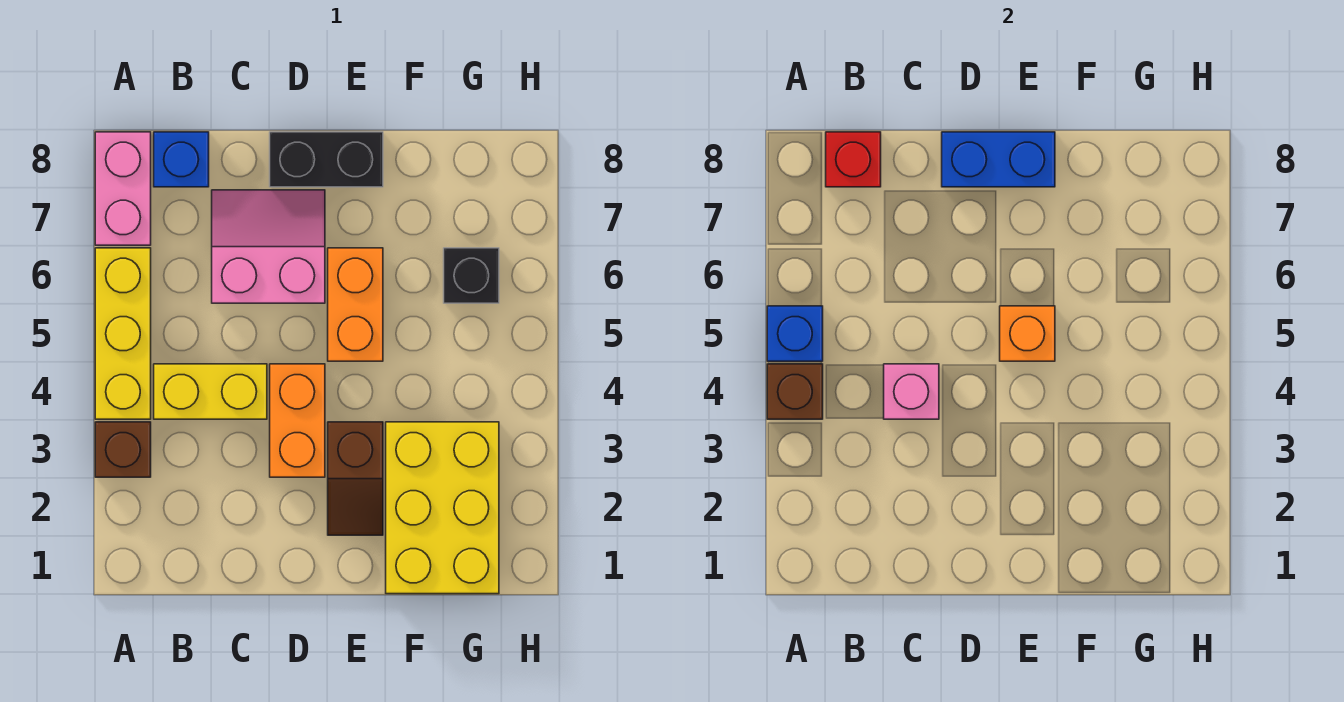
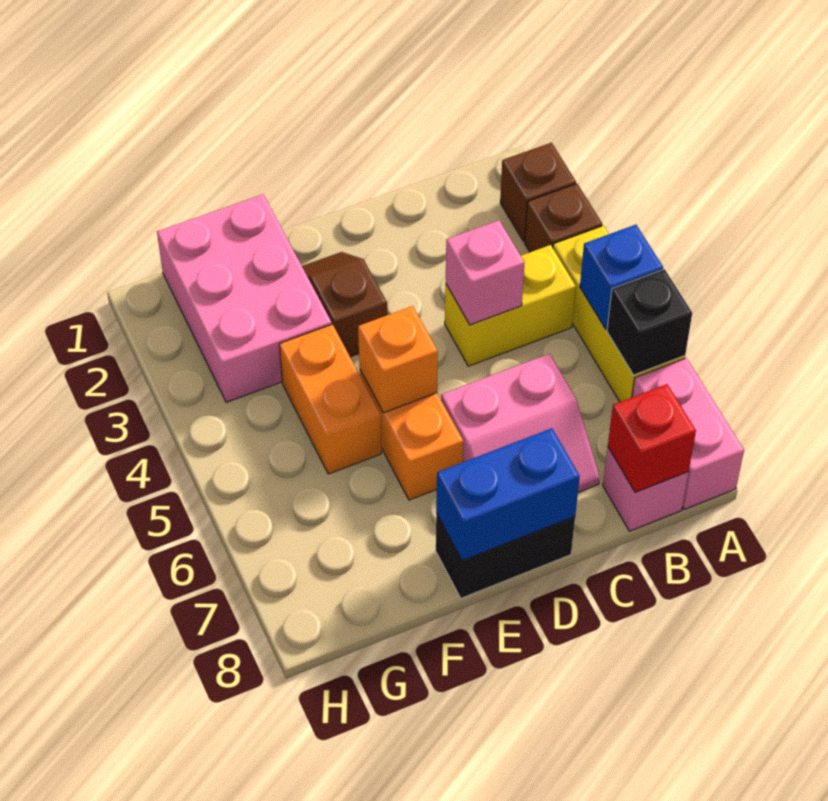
brown 1x1 brick [767,364,823,419] -> brown 1x1 brick moved to [500,143,576,241]
blue 1x1 brick [154,132,209,187] -> pink 1x1 brick [603,447,688,531]
orange 1x2 brick [270,364,325,477] -> orange 1x2 brick moved to [279,324,381,474]
yellow 2x3 brick [386,422,499,594] -> pink 2x3 brick [157,194,332,402]
black 1x1 brick [444,248,499,303] -> black 1x1 brick moved to [607,269,692,375]

